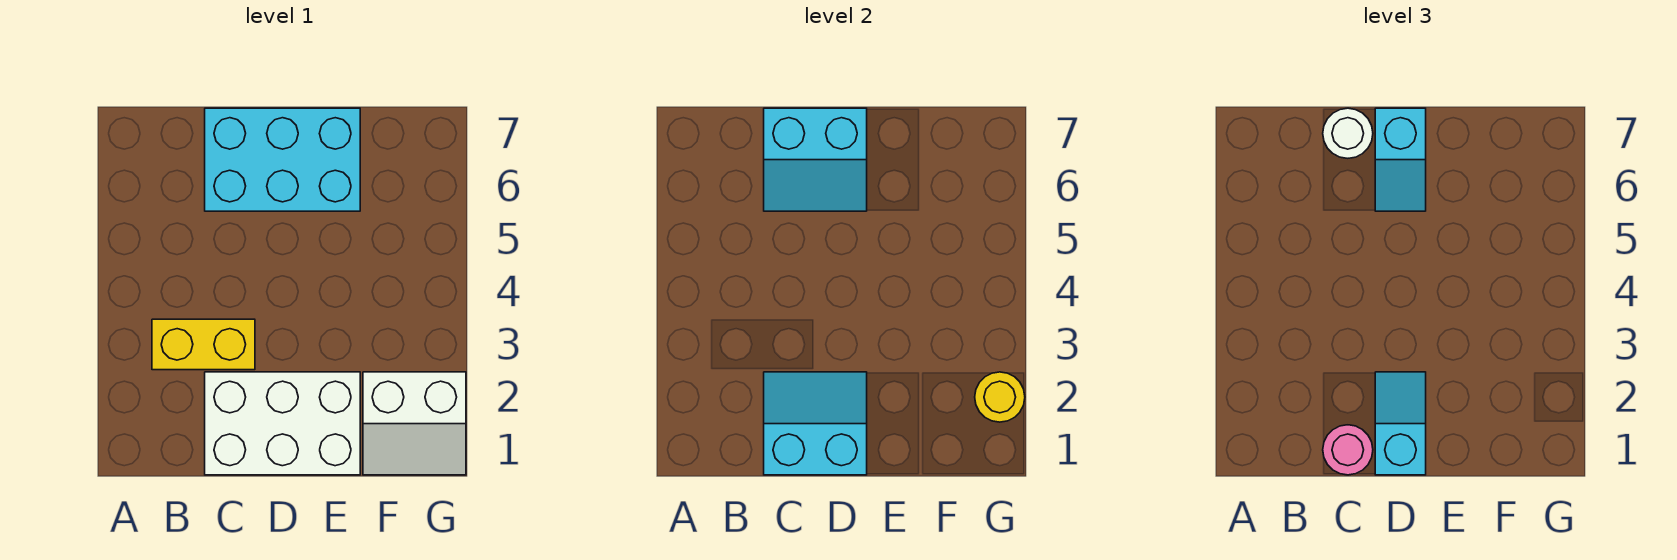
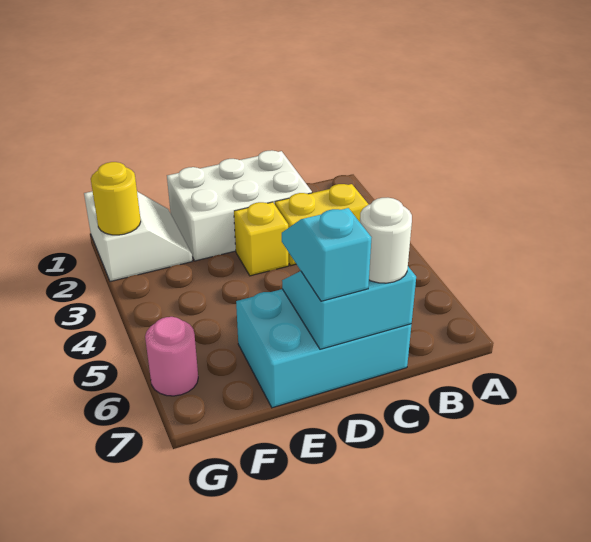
cyan 2x2 slope [764,372,867,475] -> none
pink 1x1 round brick [1323,425,1373,475] -> pink 1x1 round brick moved to [145,317,198,396]
cyan 1x2 slope [1375,372,1426,475] -> none
none -> yellow 1x1 brick [234,202,289,276]
white 2x2 slope [363,372,466,475] -> white 2x2 slope turned to [84,191,192,281]

